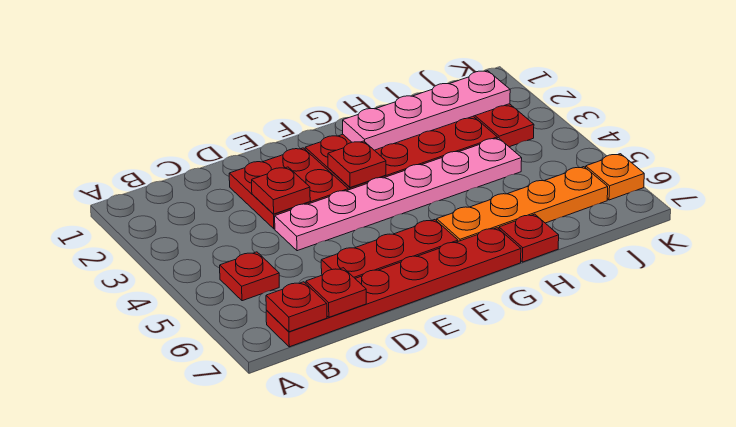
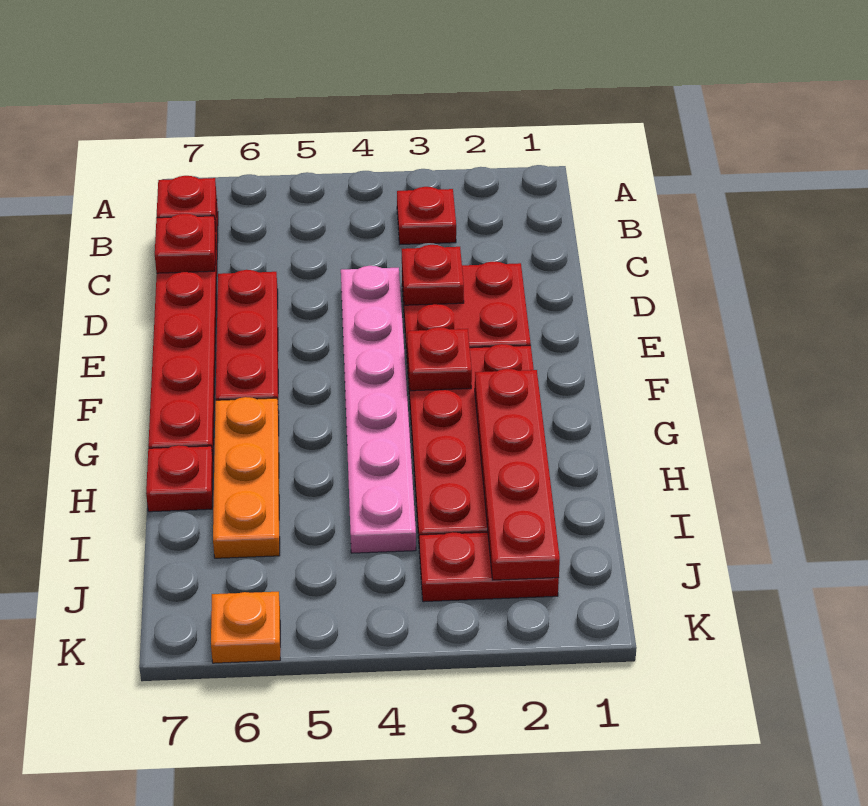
red 1x1 plate [220,252,279,301] -> red 1x1 plate moved to [397,187,456,244]
pink 1x4 plate [343,71,510,150] -> red 1x4 plate [475,369,560,580]
orange 1x4 plate [437,167,608,241] -> orange 1x3 plate [213,397,280,558]

